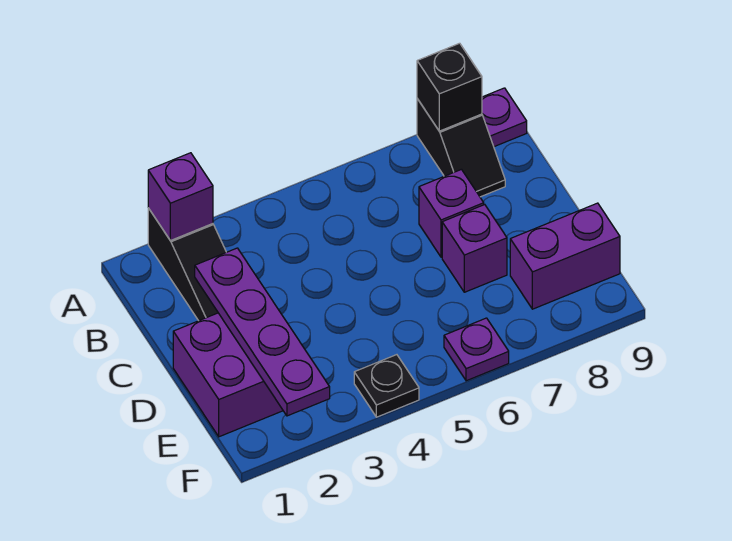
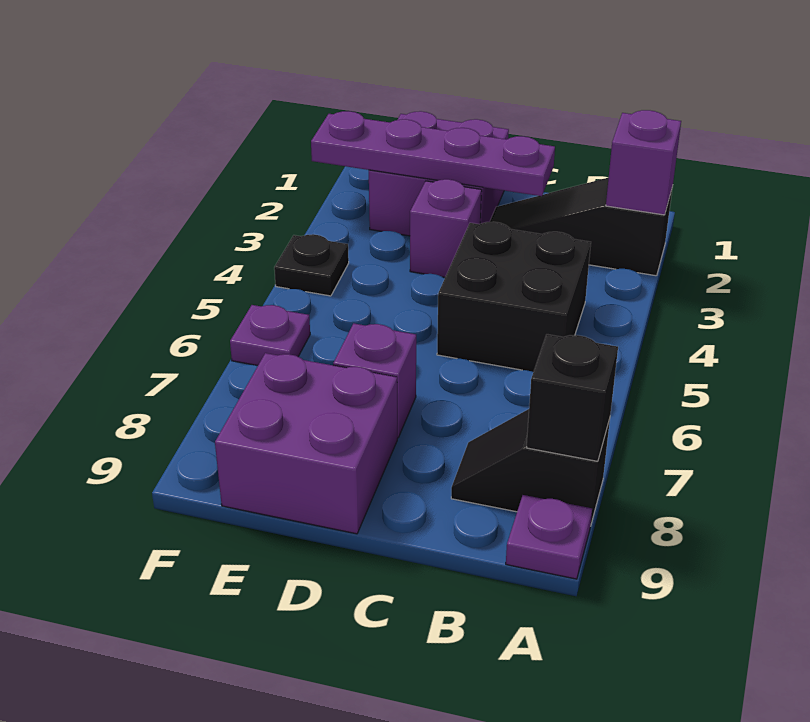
none -> black 2x2 brick [437,222,591,372]
purple 1x1 brick [419,169,484,257] -> purple 1x1 brick moved to [410,179,482,277]
purple 1x2 brick [510,203,620,309] -> purple 2x2 brick [215,353,397,534]

